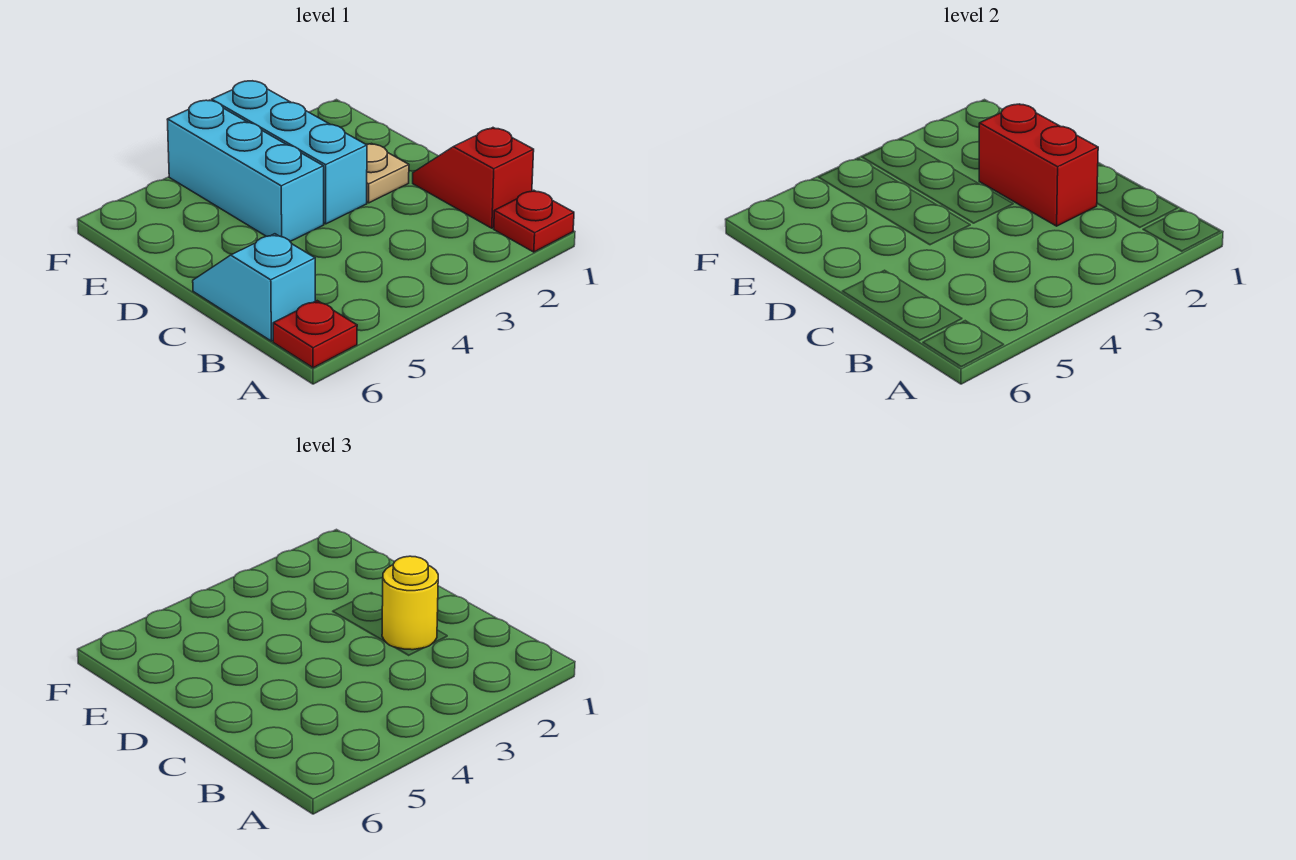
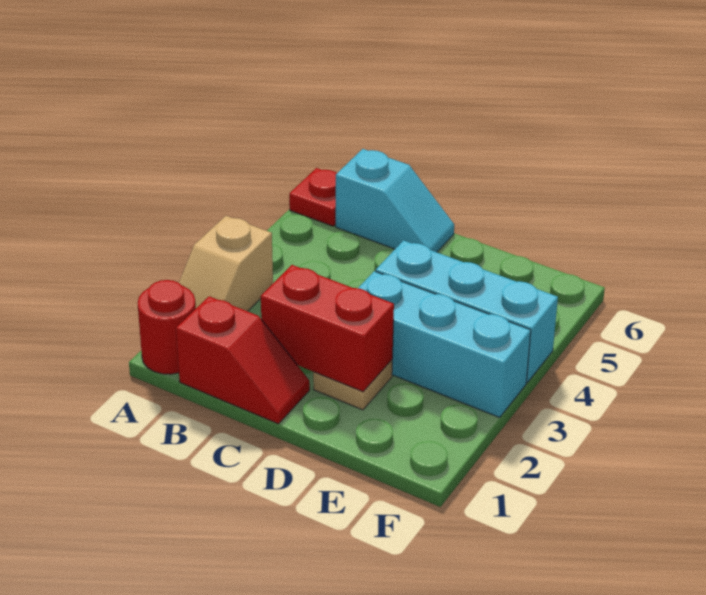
red 1x1 plate [494,190,574,252] -> red 1x1 round brick [138,280,196,374]
none -> tan 1x2 slope [179,216,273,311]
yellow 1x1 round brick [382,556,438,650] -> none

